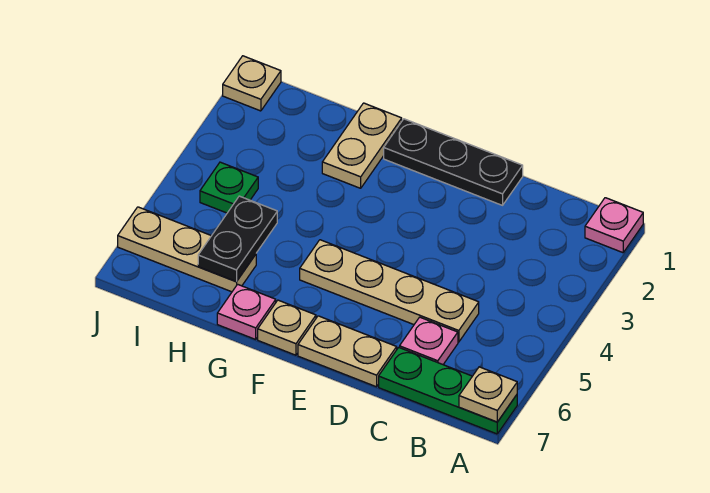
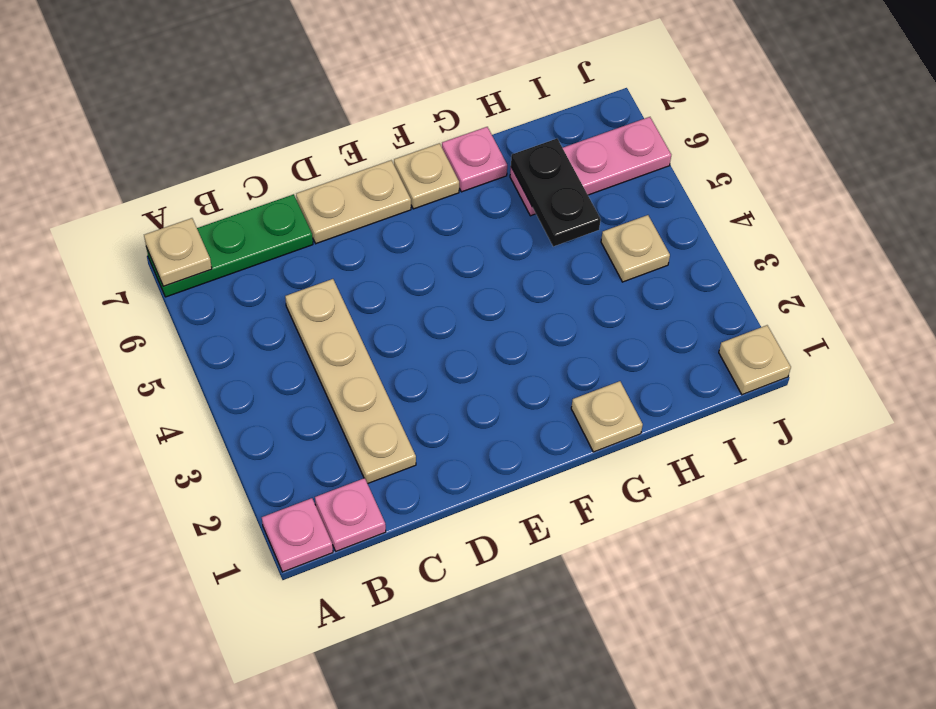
tan 1x4 plate [300,240,479,342] -> tan 1x4 plate turned to [285,279,416,484]
pink 1x1 plate [400,317,458,364] -> pink 1x1 plate moved to [315,478,386,551]
black 1x3 plate [384,119,523,205] -> none
tan 1x2 plate [322,103,402,188] -> tan 1x1 plate [571,381,643,452]
tan 1x3 plate [118,207,256,292] -> pink 1x3 plate [510,117,671,216]
green 1x1 plate [200,162,258,213] -> tan 1x1 plate [601,215,670,282]

